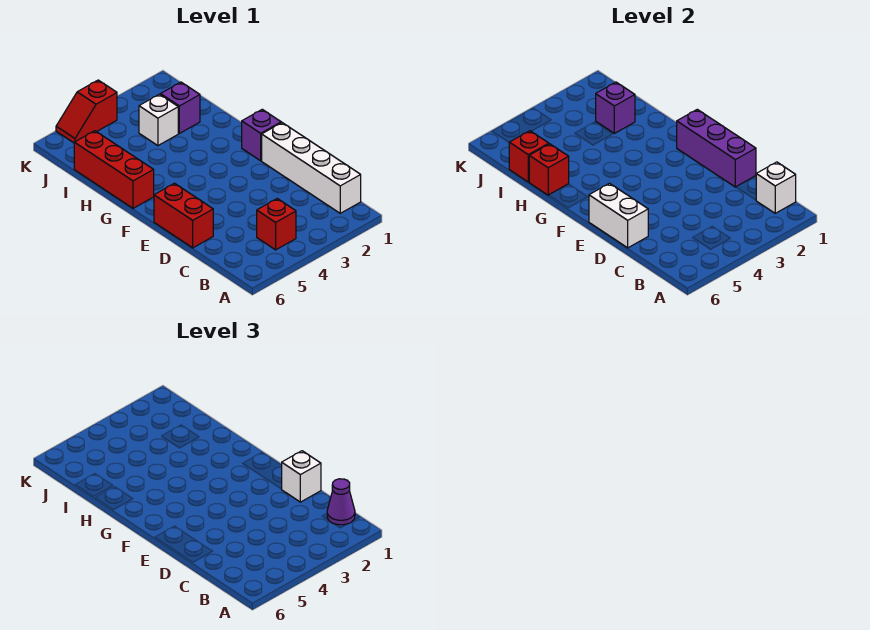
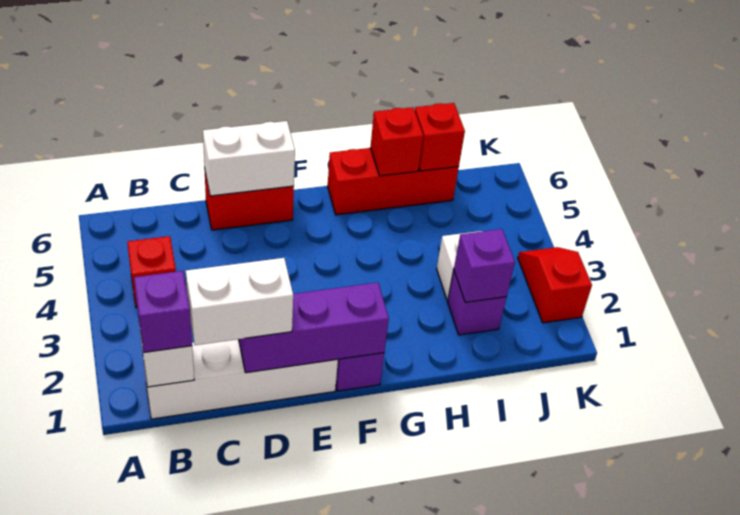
purple 1x1 cone [327,479,355,525] -> purple 1x1 brick [134,271,192,352]
white 1x1 brick [282,451,321,502] -> white 1x2 brick [186,258,293,345]
red 1x2 slope [56,80,117,143] -> red 1x2 slope moved to [518,247,592,323]

